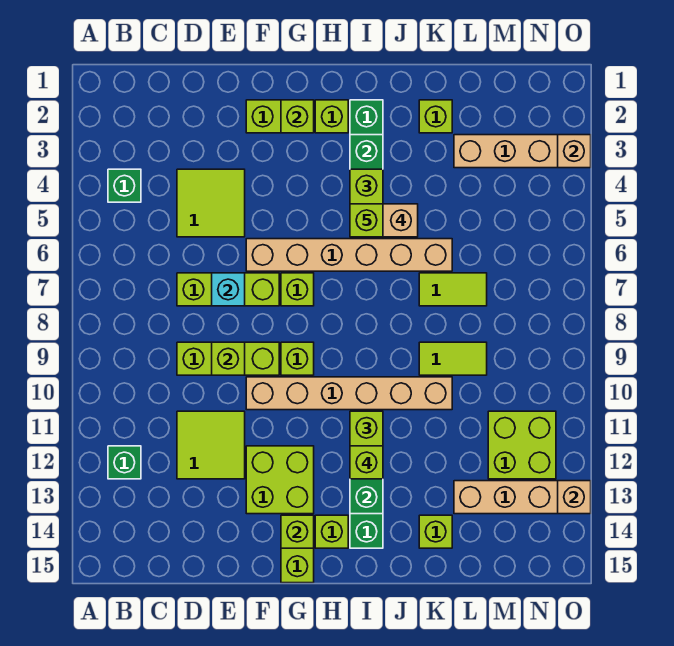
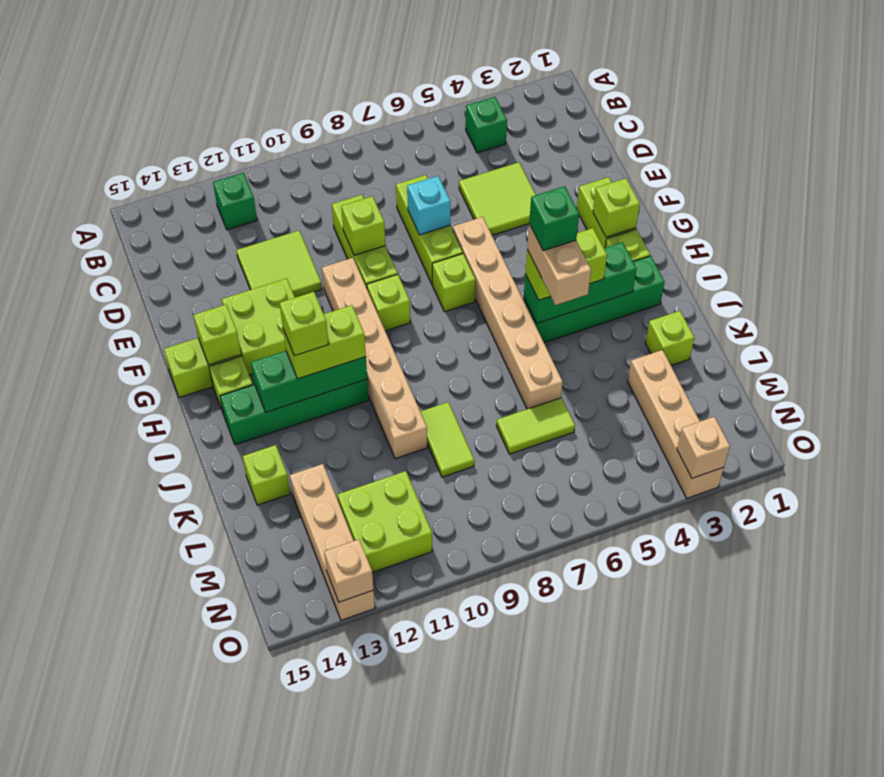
lime 1x1 brick [350,204,383,237] -> green 1x1 brick [529,186,579,251]
lime 1x2 tile [419,273,487,306] -> lime 1x2 tile turned to [496,398,575,454]

